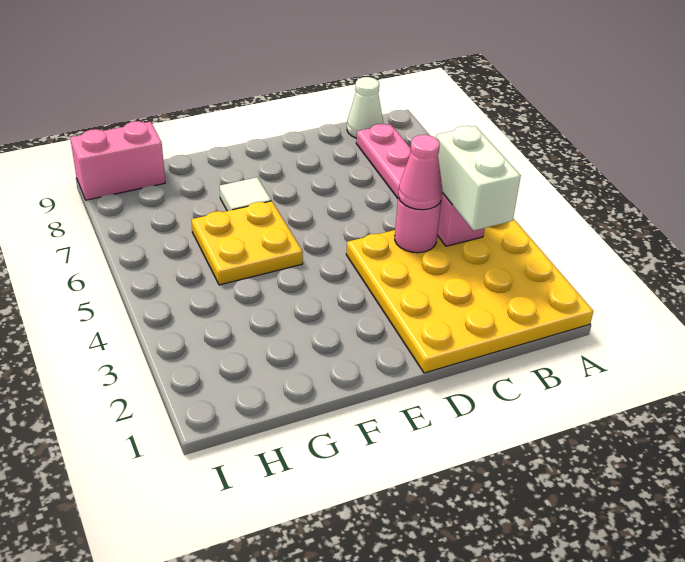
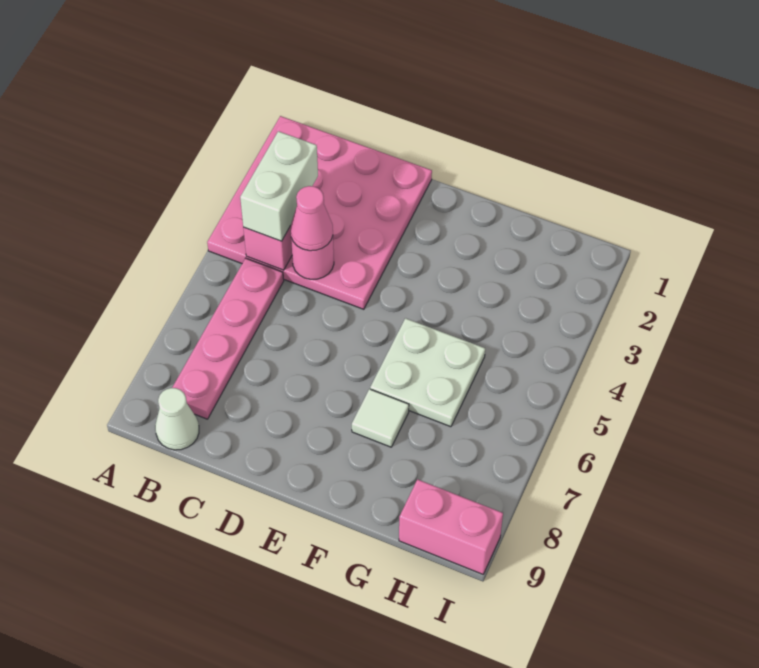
yellow 4x4 plate [346,218,593,373] -> pink 4x4 plate [207,116,432,309]
yellow 2x2 plate [191,201,303,285] -> white 2x2 plate [370,318,485,427]

